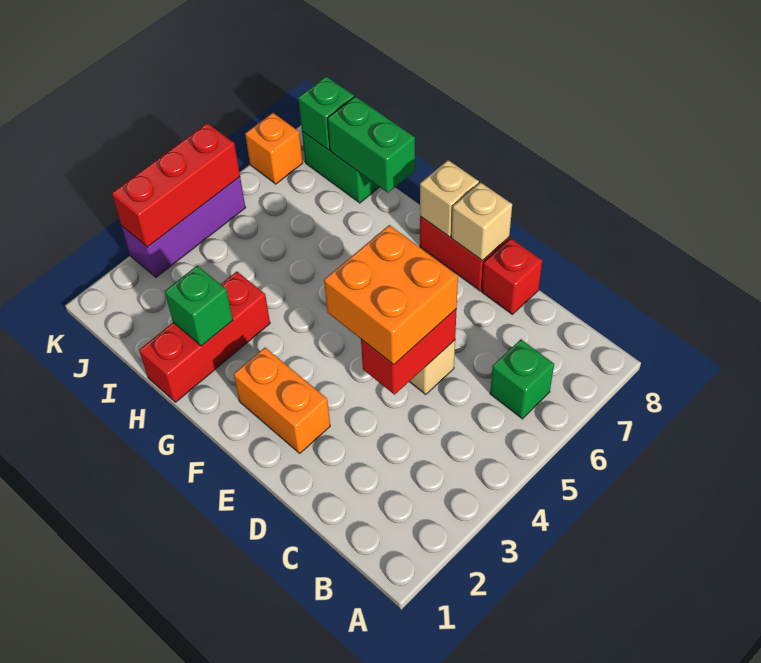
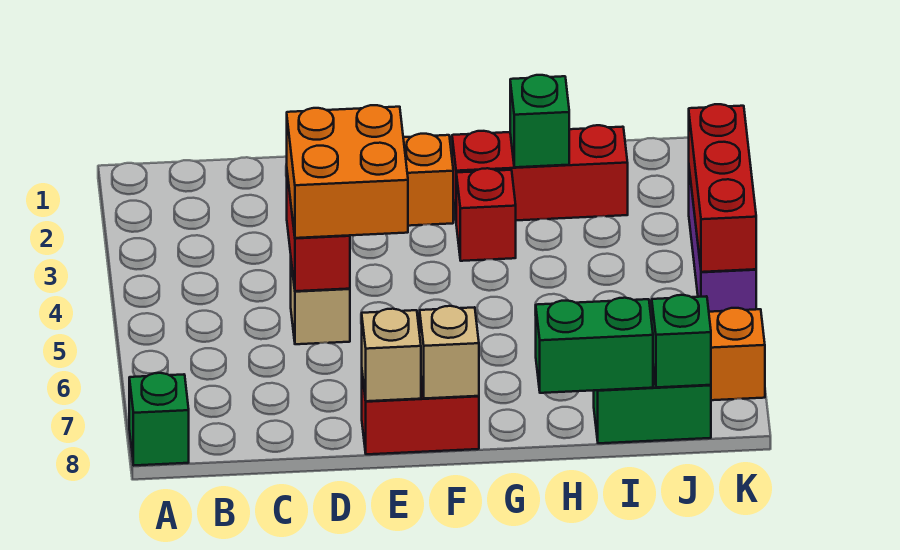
green 1x1 brick [490,339,554,419] -> green 1x1 brick moved to [129,373,189,465]
red 1x1 brick [482,239,542,314] -> red 1x1 brick moved to [456,168,516,261]
red 1x3 brick [139,272,270,402] -> red 1x3 brick turned to [452,125,628,220]

